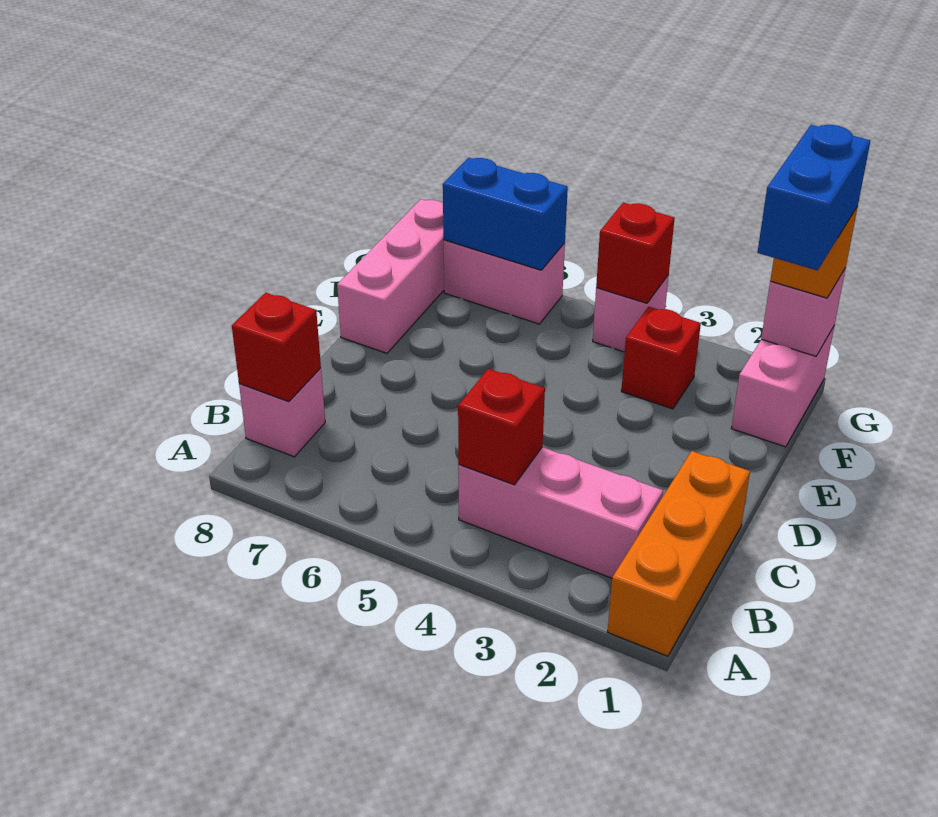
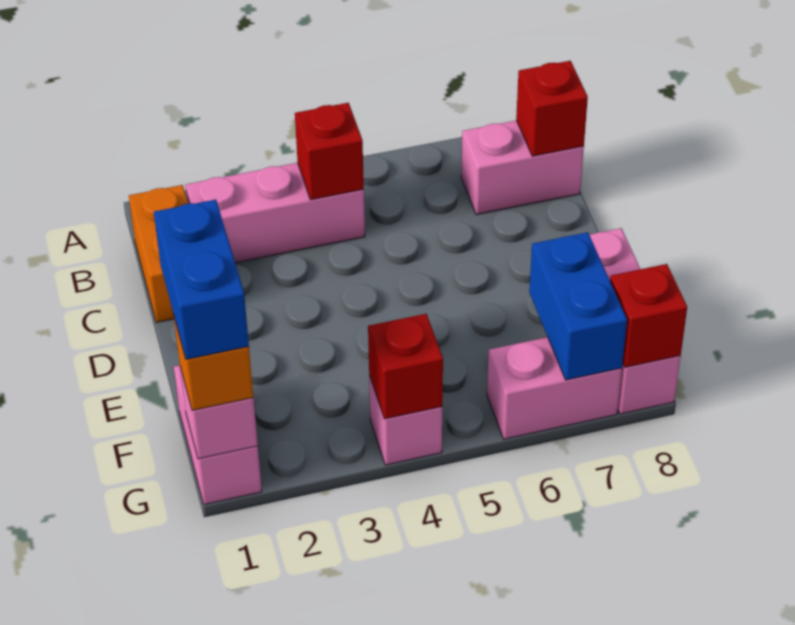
orange 1x3 brick [608,451,750,656] -> orange 1x2 brick [129,185,188,323]
pink 1x1 brick [239,368,325,457] -> pink 1x2 brick [461,120,584,215]
red 1x1 brick [621,307,701,409] -> red 1x1 brick moved to [610,264,687,367]
blue 1x2 brick [443,158,568,270] -> blue 1x2 brick turned to [529,232,627,380]

